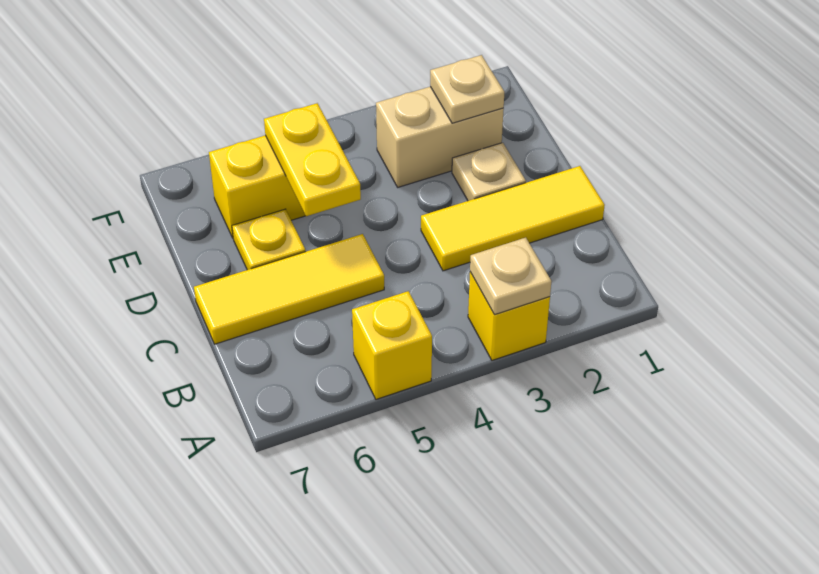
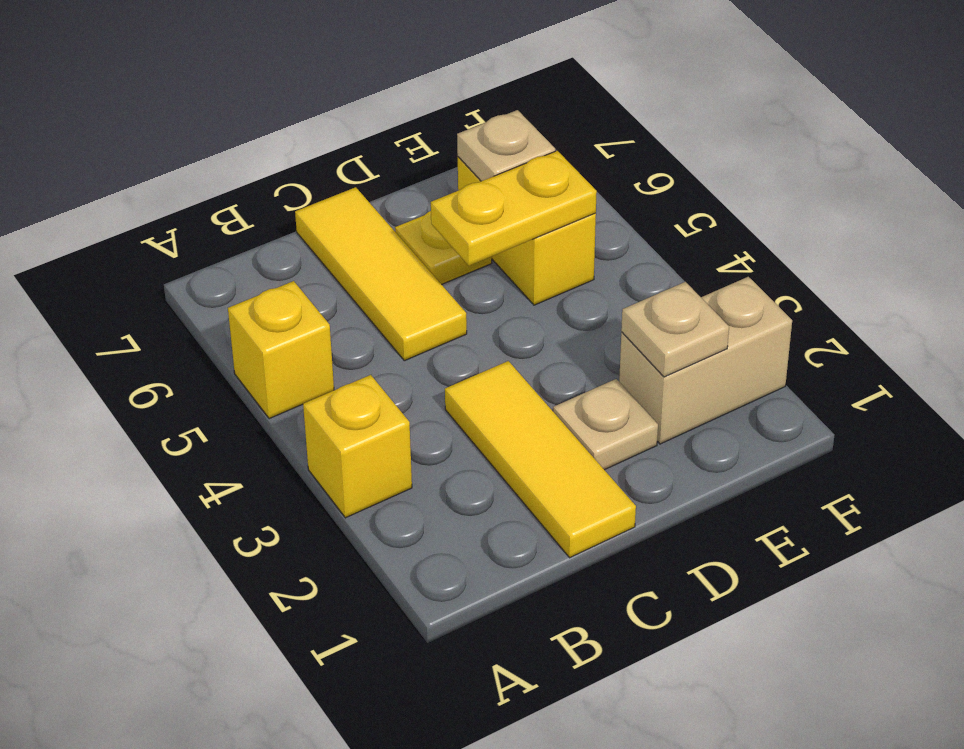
tan 1x1 plate [470,238,552,315] -> tan 1x1 plate moved to [457,110,555,181]
tan 1x2 brick [376,87,504,187] -> tan 1x2 brick turned to [619,277,792,444]

